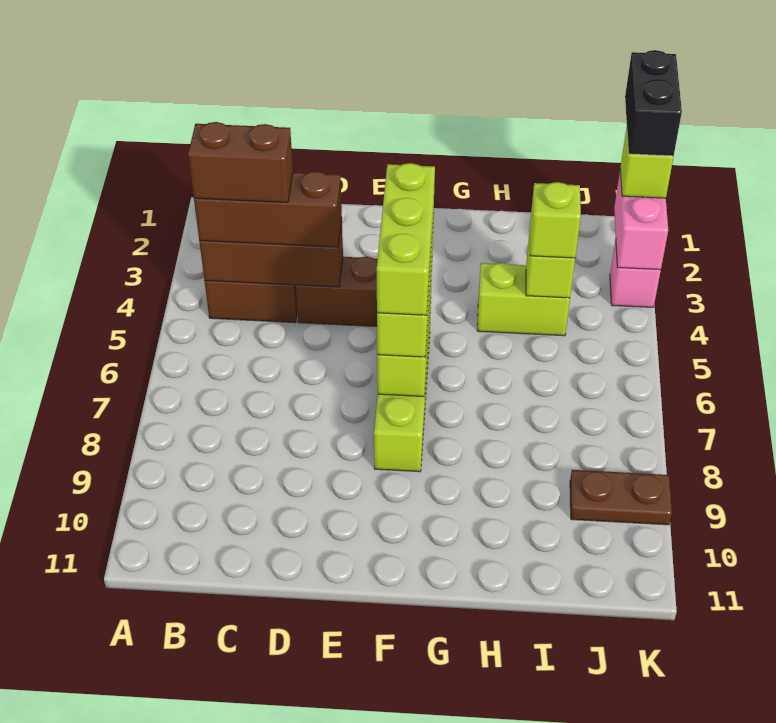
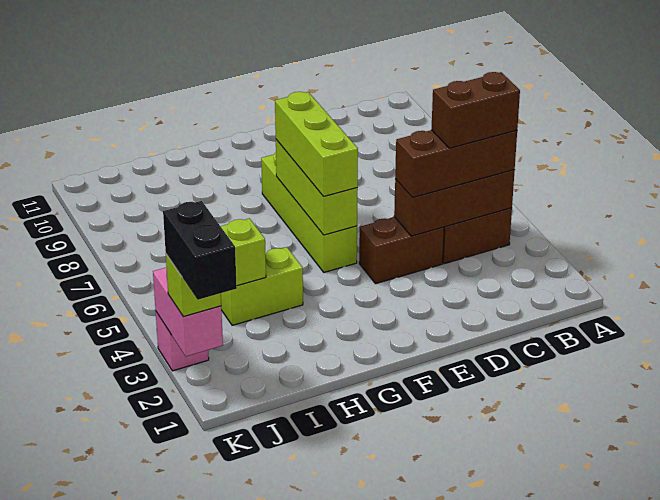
lime 1x3 brick [377,163,435,315] -> none
lime 1x1 brick [530,182,581,258] -> none
brown 1x2 plate [570,470,672,525] -> none

